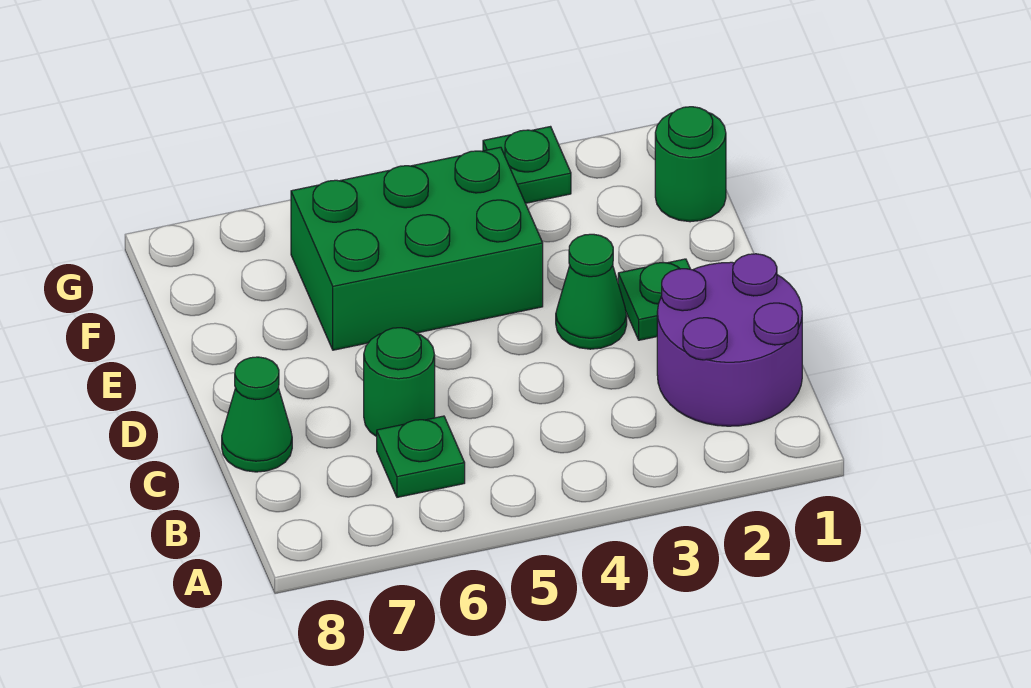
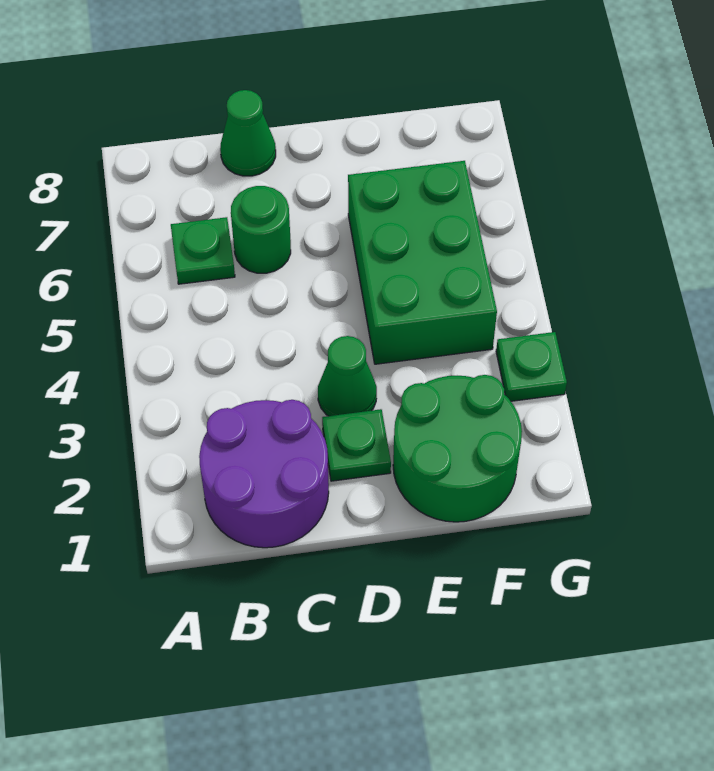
green 1x1 round brick [655,107,726,222] -> green 2x2 round brick [393,375,522,522]

